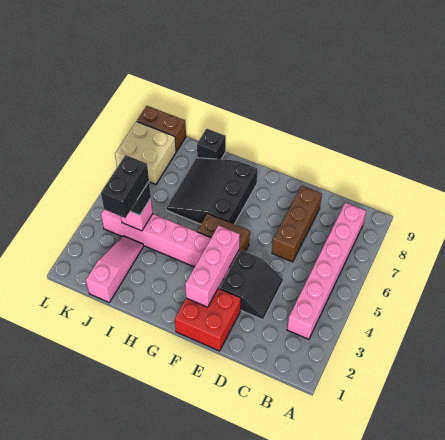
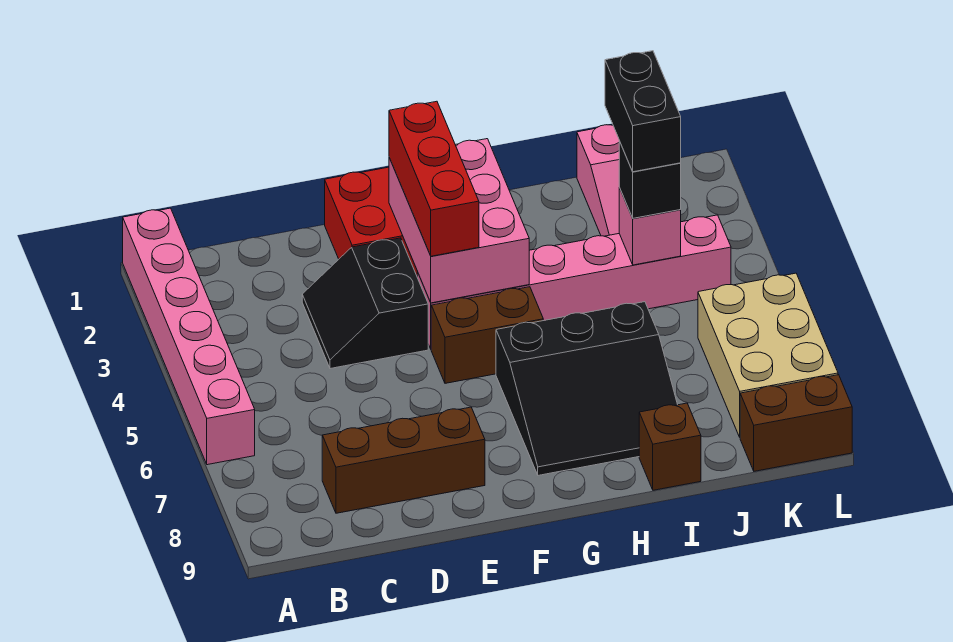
pink 1x6 brick [287,203,366,339] -> pink 1x6 brick moved to [123,208,255,465]
brown 1x3 brick [272,186,322,262] -> brown 1x3 brick turned to [322,407,485,513]
pink 1x3 brick [185,225,240,307] -> pink 2x3 brick [389,139,529,303]
none -> red 1x3 brick [389,101,479,256]
black 3x3 slope [167,158,258,224] -> black 3x3 slope turned to [496,302,677,475]
black 1x1 brick [197,129,226,159] -> brown 1x1 brick [639,403,701,490]
tan 2x2 brick [115,121,176,184] -> tan 2x3 brick [698,273,838,437]

